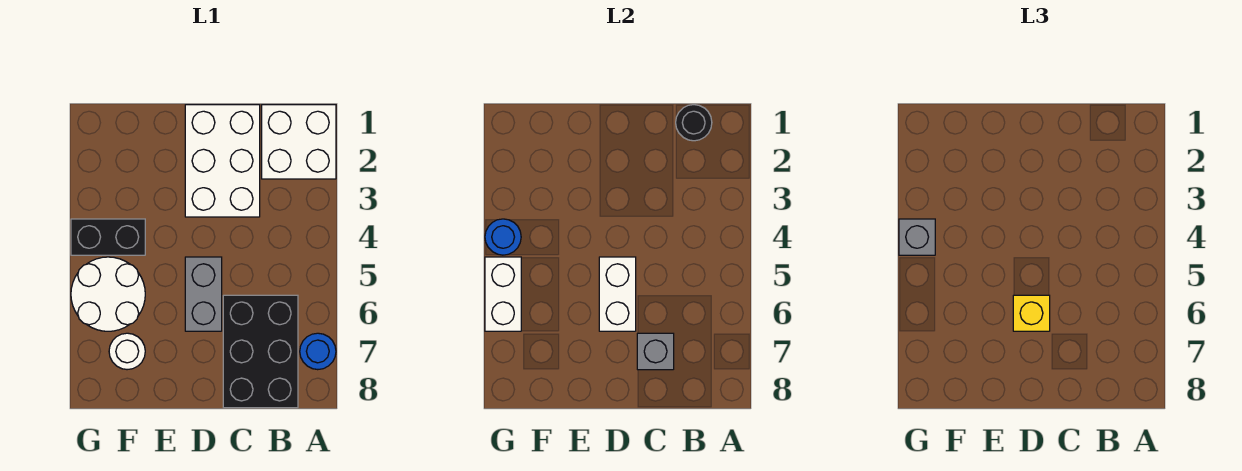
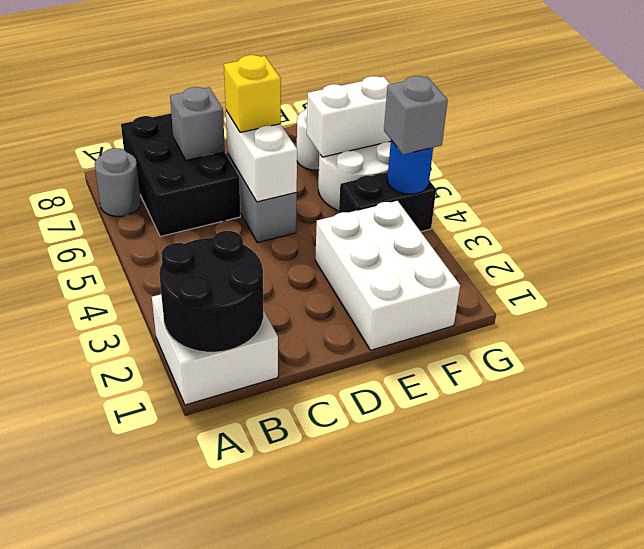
blue 1x1 round brick [300,333,336,370] -> grey 1x1 round brick [95,148,141,217]
black 1x1 round brick [676,105,712,141] -> black 2x2 round brick [159,231,263,352]
white 2x3 brick [185,105,260,217] -> white 2x3 brick moved to [315,200,460,350]
white 1x2 brick [485,257,521,331] -> white 1x2 brick turned to [307,76,391,157]

